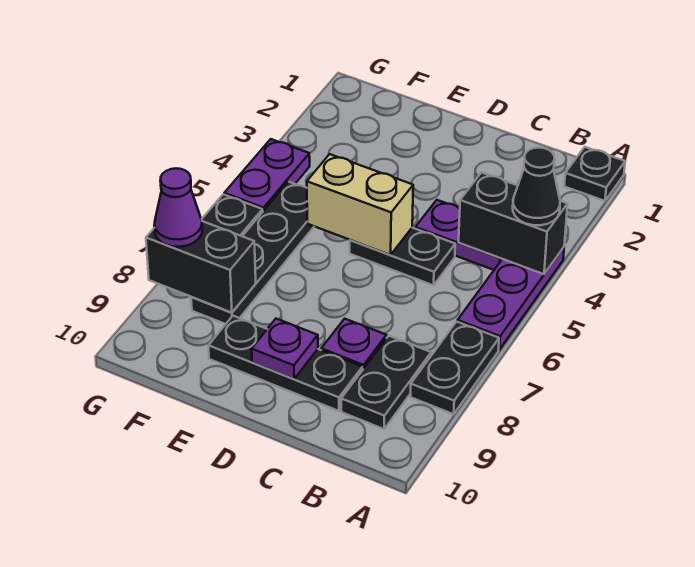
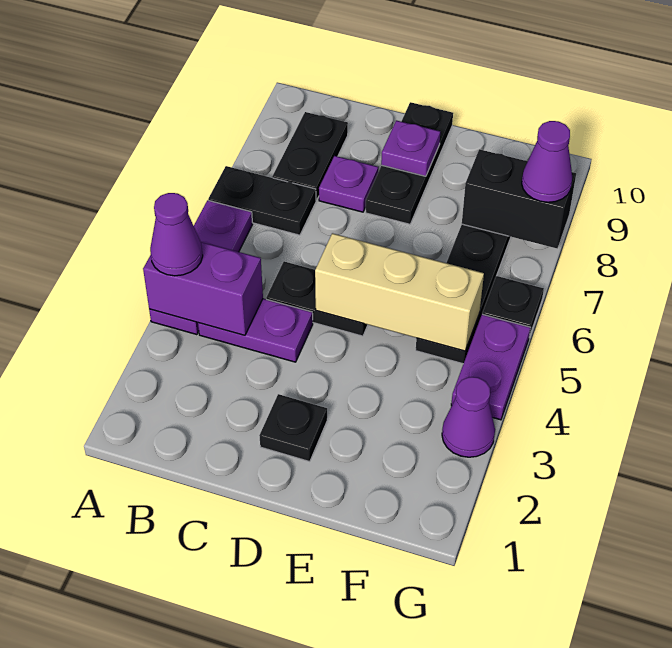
black 1x1 plate [564,147,625,201] -> black 1x1 plate moved to [259,394,327,462]
black 1x2 brick [459,173,568,274] -> purple 1x2 brick [143,242,263,335]
black 1x1 cone [513,148,560,225] -> purple 1x1 cone [150,193,203,276]
black 1x2 plate [411,322,499,414] -> black 1x2 plate turned to [208,166,316,235]
black 1x3 plate [208,316,362,411] -> black 1x3 plate turned to [366,102,453,224]
tan 1x2 brick [307,154,413,255] -> tan 1x3 brick [315,233,484,351]
none -> purple 1x1 cone [442,377,495,457]

